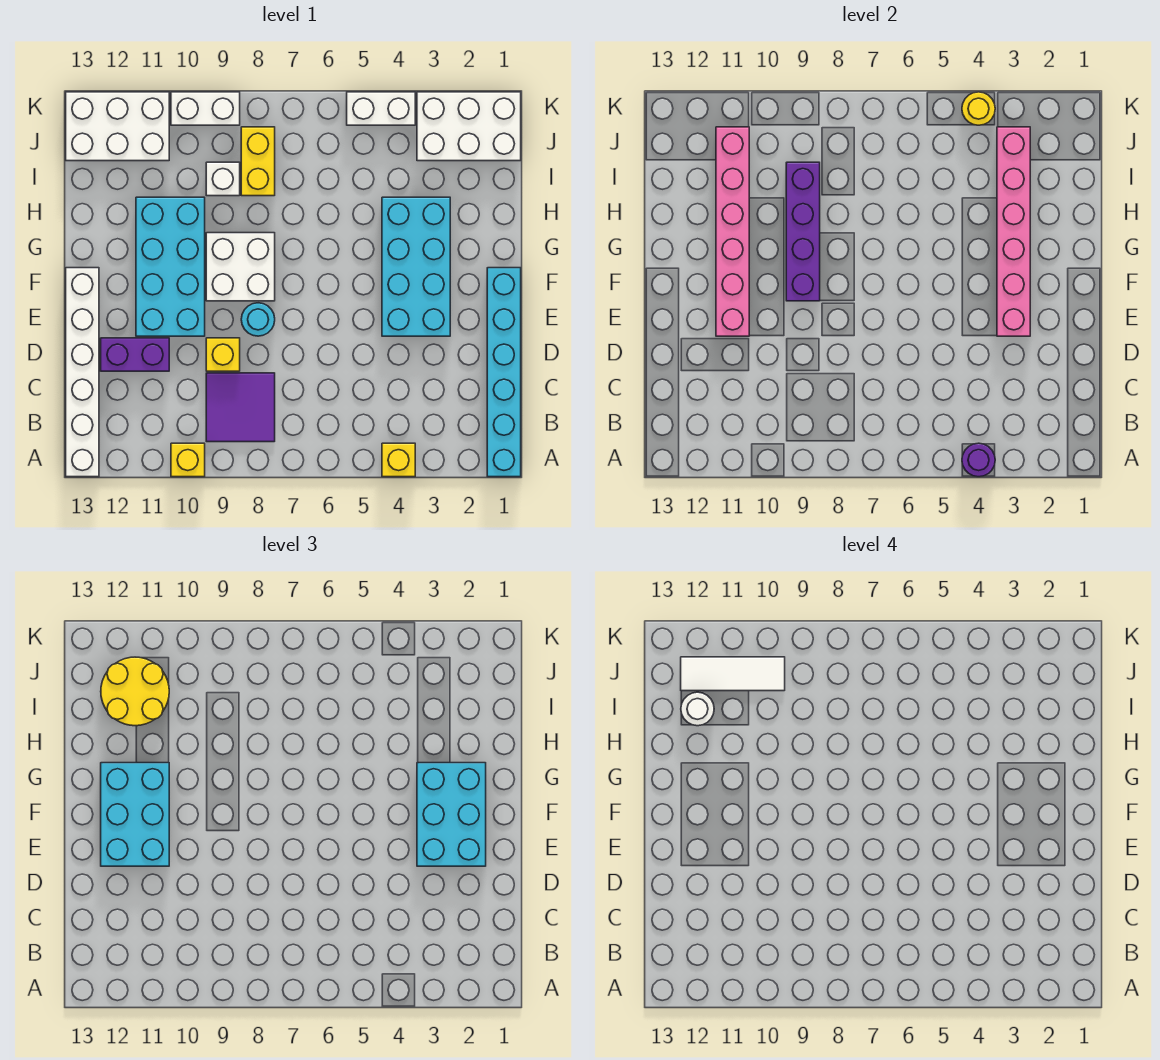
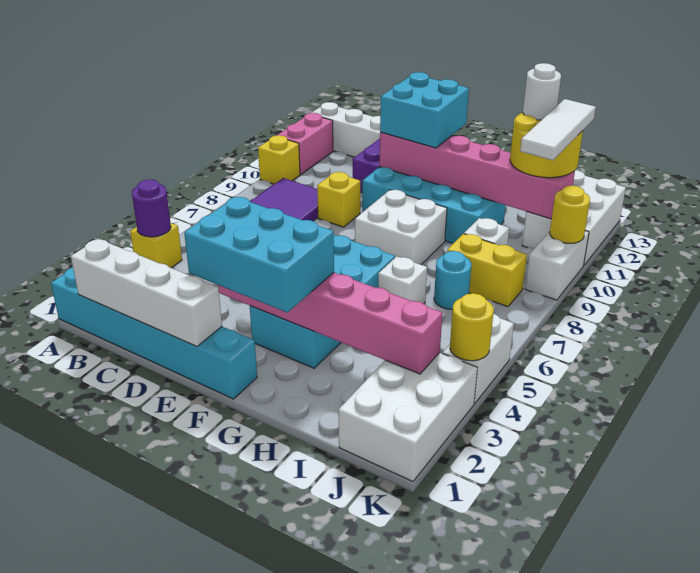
none -> pink 1x2 brick [277,113,333,174]
none -> white 1x4 brick [71,239,222,347]
cyan 2x4 brick [382,197,450,336] -> cyan 2x4 brick turned to [250,235,395,368]
cyan 1x1 round brick [241,303,275,336] -> cyan 1x1 round brick moved to [434,251,471,309]
cyan 2x3 brick [101,763,169,866] -> cyan 2x2 brick [380,72,469,148]
purple 1x4 brick [786,162,820,301] -> none
none -> white 1x1 brick [378,256,427,304]
none -> yellow 1x1 round brick [550,186,590,243]

